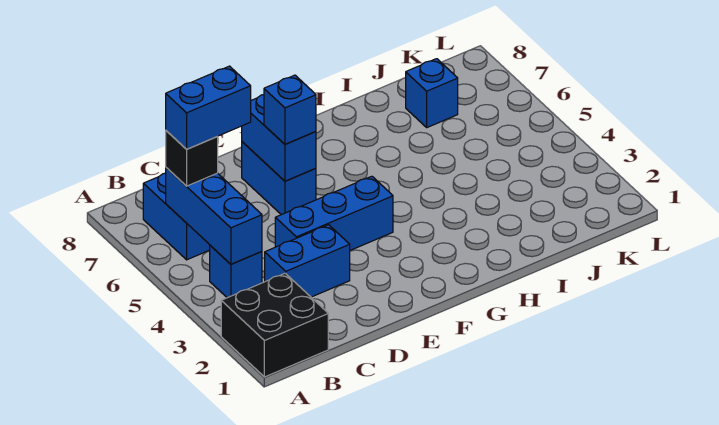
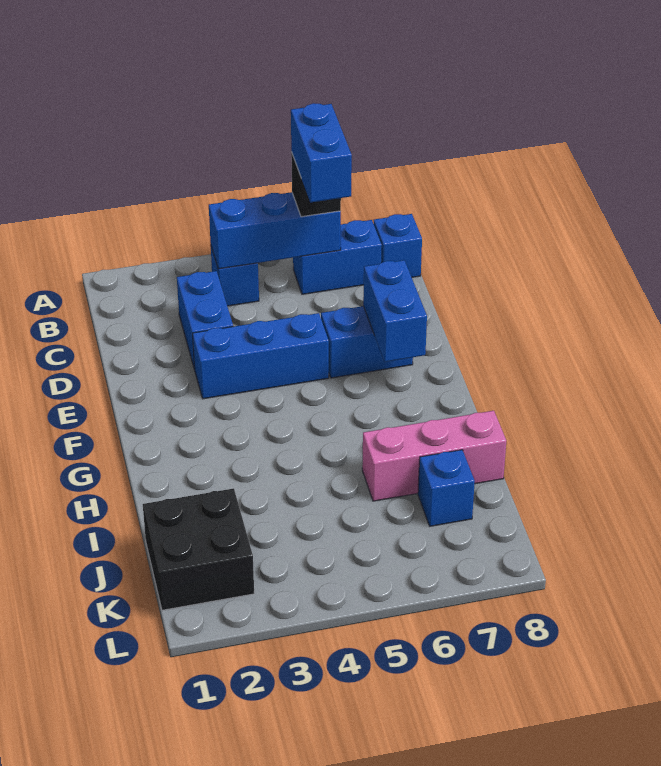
black 2x2 brick [221,273,328,377] -> black 2x2 brick moved to [143,488,254,610]
blue 1x3 brick [275,176,393,250] -> blue 1x3 brick turned to [192,313,329,399]
blue 1x2 brick [242,95,316,181] -> blue 1x2 brick turned to [363,260,427,362]
blue 1x1 brick [264,75,316,144] -> blue 1x1 brick moved to [374,214,422,277]
none -> pink 1x3 brick [362,411,506,501]

